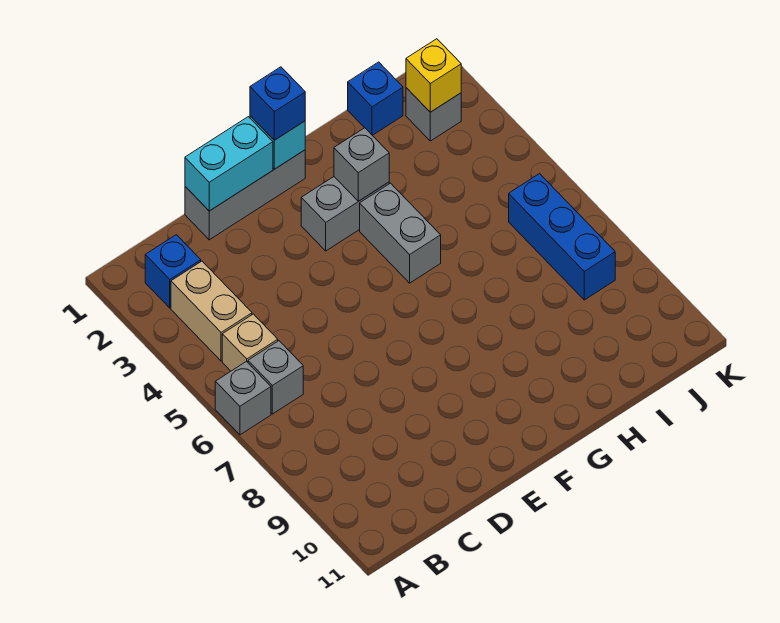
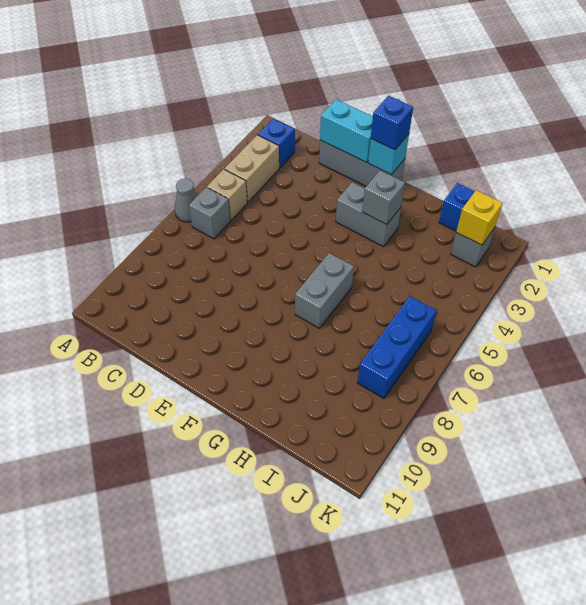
grey 1x1 brick [215,361,271,435] -> grey 1x1 cone [175,179,197,222]
grey 1x2 brick [360,183,441,283] -> grey 1x2 brick moved to [295,253,354,328]

